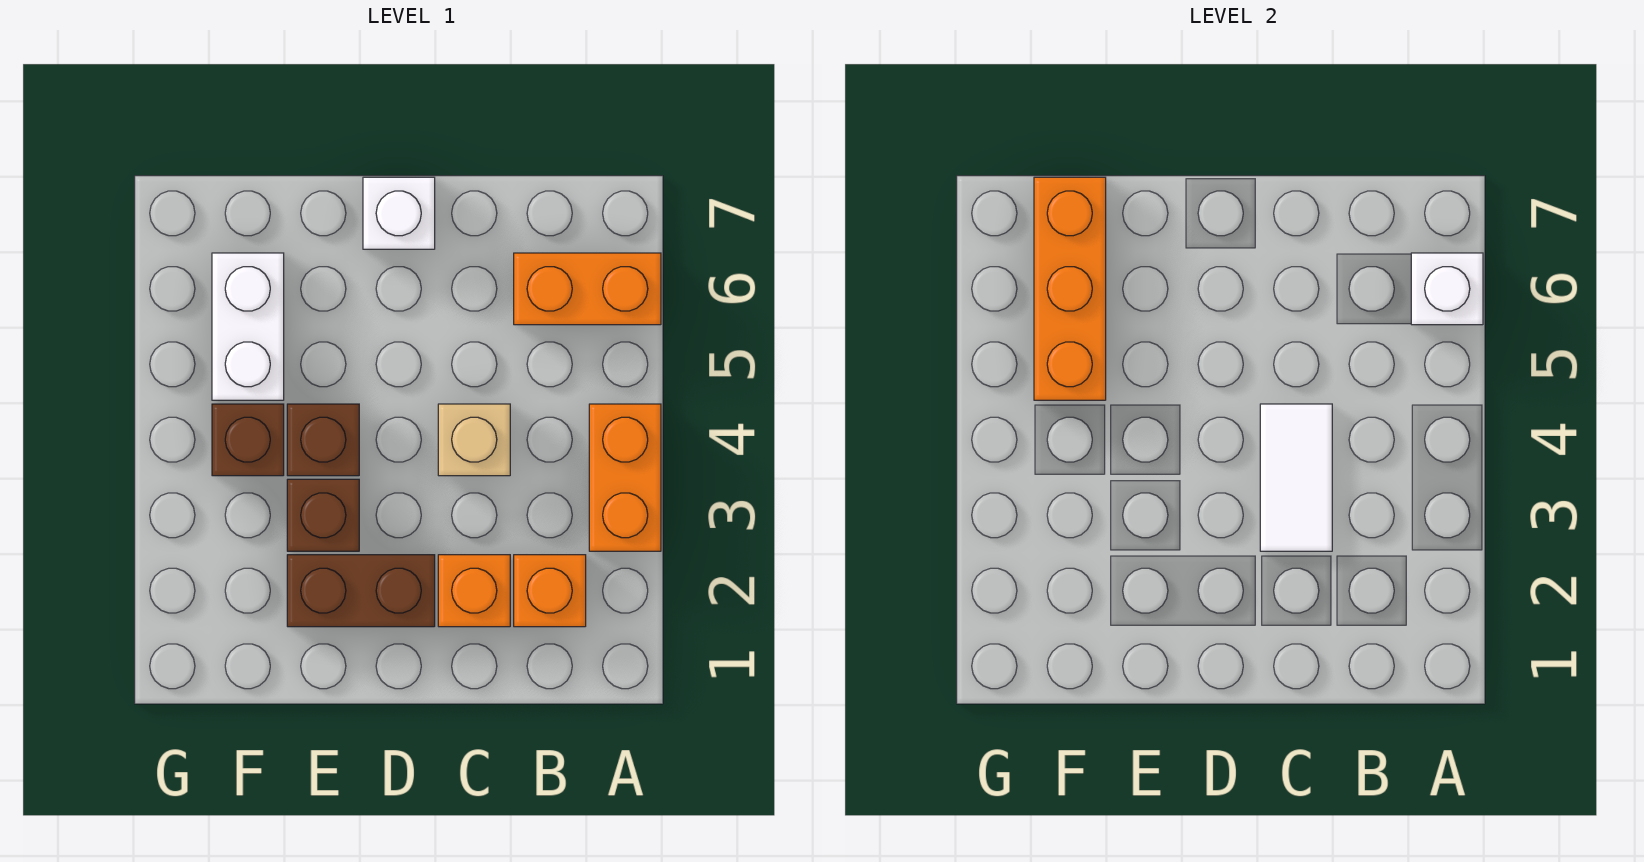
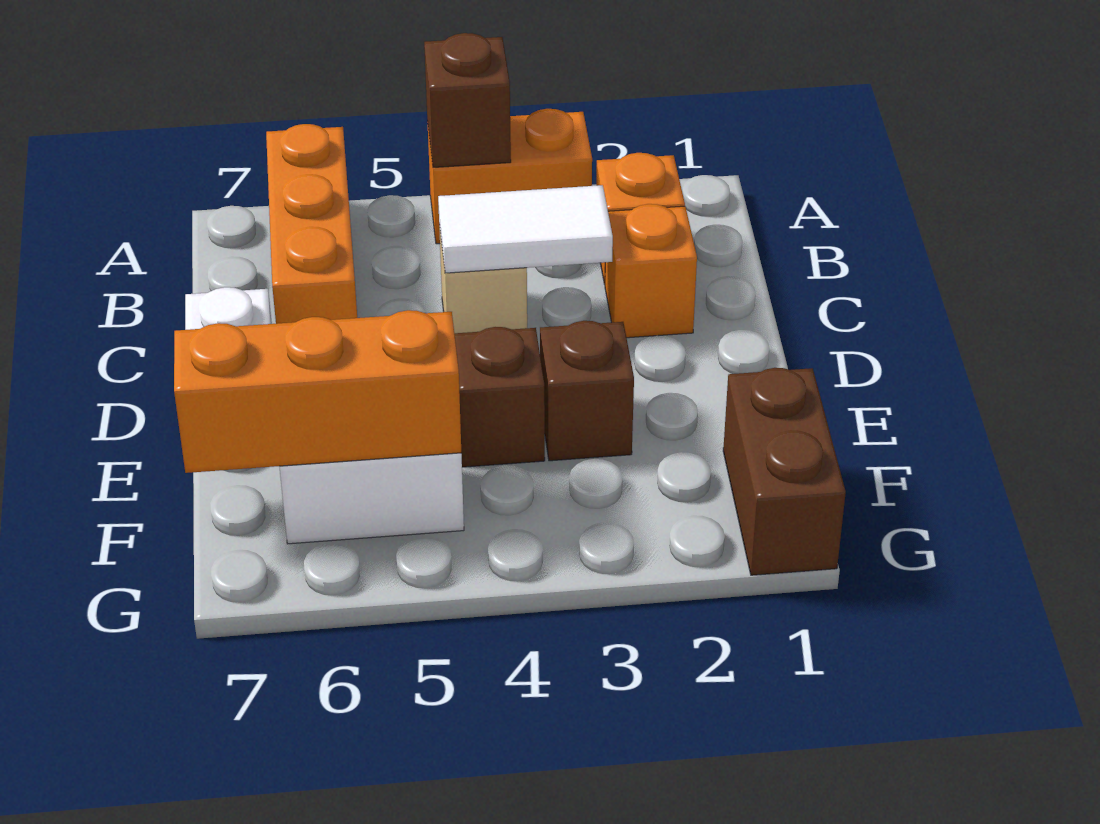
orange 1x2 brick [514,253,661,325] -> orange 1x3 brick [266,124,357,324]
white 1x1 brick [1411,253,1483,325] -> none
brown 1x2 brick [287,555,435,627] -> brown 1x2 brick moved to [723,368,846,575]
brown 1x1 brick [212,404,284,476] -> brown 1x1 brick moved to [424,33,511,167]

